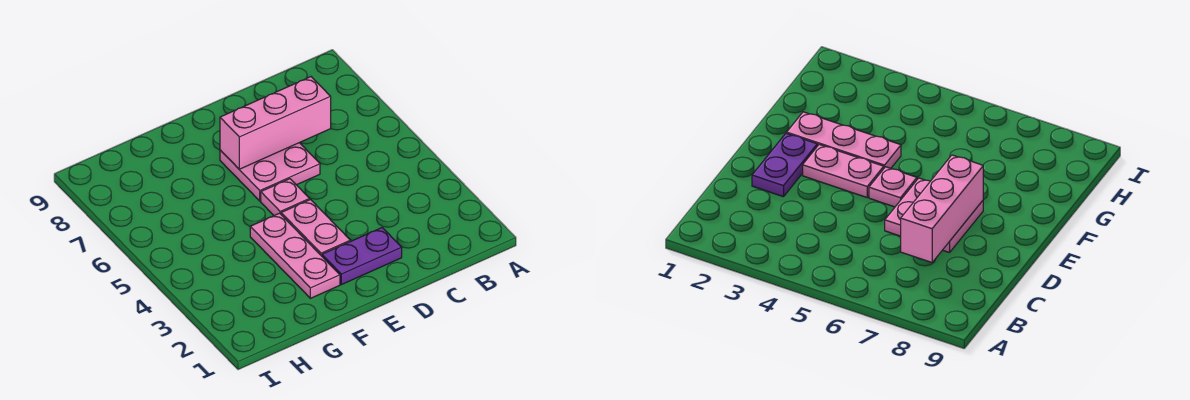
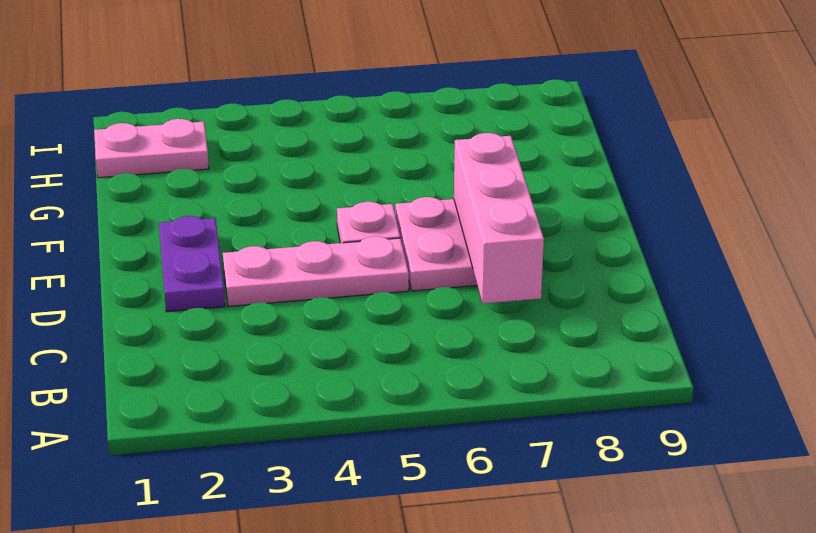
pink 1x2 plate [281,200,350,256] -> pink 1x2 plate moved to [94,119,209,178]
pink 1x3 plate [250,213,340,298] -> pink 1x3 plate moved to [223,236,409,306]

